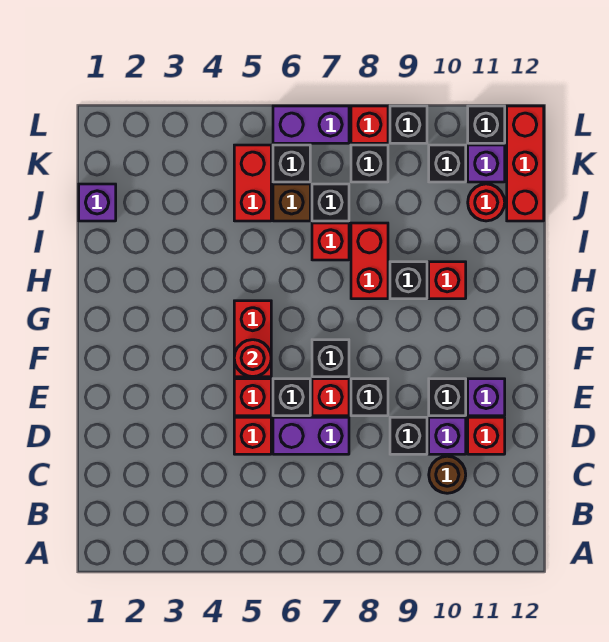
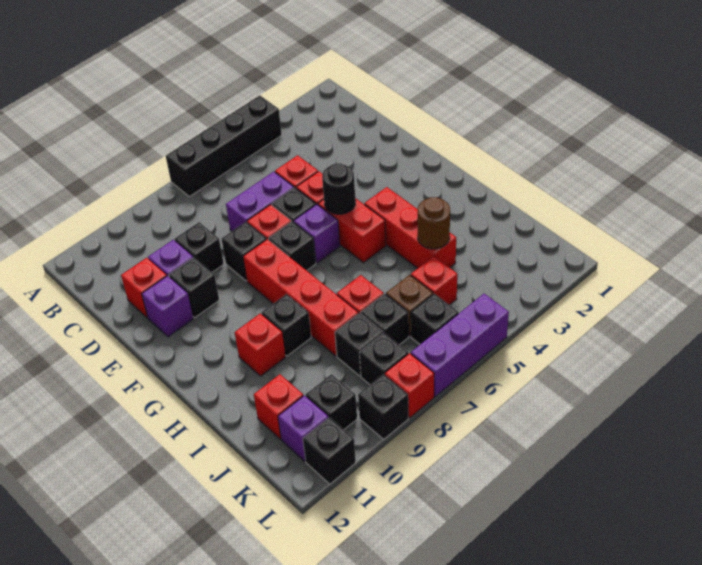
none -> black 1x4 brick [166,95,282,197]
brown 1x1 round brick [429,456,466,493] -> brown 1x1 round brick moved to [418,197,450,249]
red 1x1 round brick [234,340,271,377] -> black 1x1 round brick [322,163,355,214]
red 1x2 brick [351,223,388,299] -> red 1x4 brick [243,239,358,356]
purple 1x1 brick [79,184,116,221] -> purple 1x1 brick moved to [294,204,340,263]
red 1x2 brick [234,145,271,221] -> red 1x1 brick [411,256,457,305]
none -> black 1x1 brick [335,313,383,376]
red 1x1 round brick [468,184,505,221] -> red 1x1 brick [254,374,303,439]
red 1x3 brick [507,106,544,221] -> red 1x3 brick moved to [364,187,456,268]
purple 1x2 brick [273,106,349,143] -> purple 1x3 brick [411,294,509,397]

